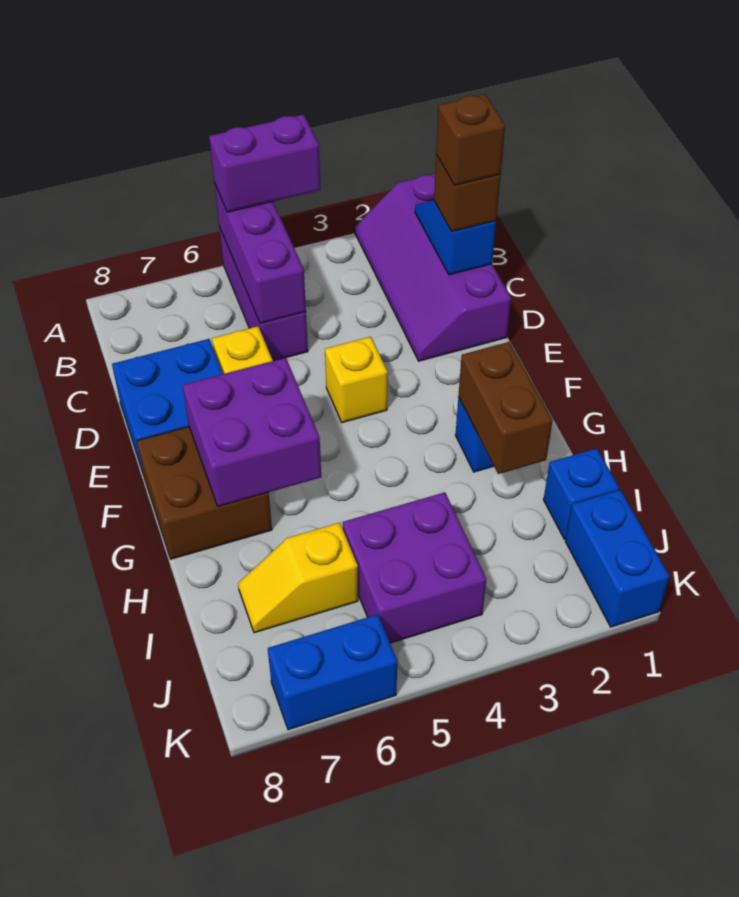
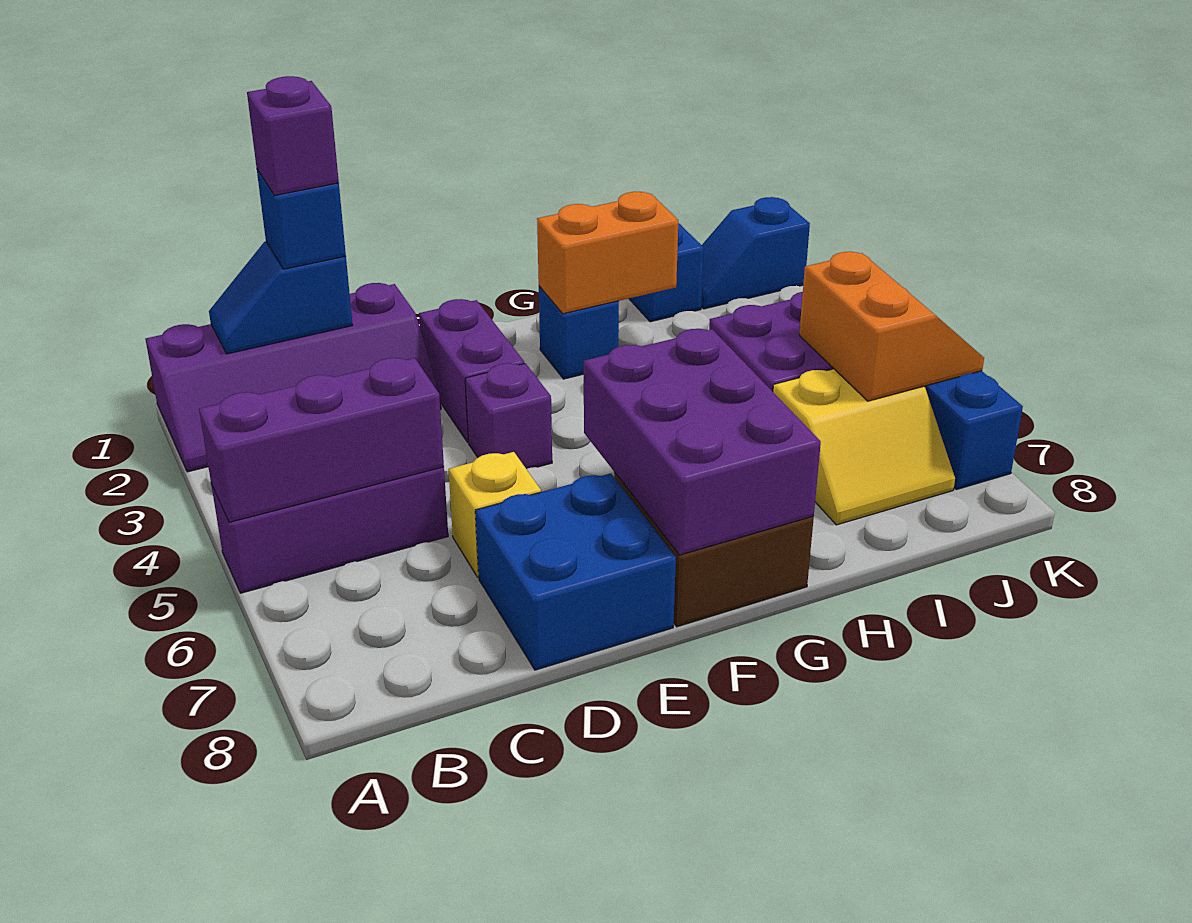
purple 1x2 brick [209,114,321,212] -> purple 1x2 brick moved to [419,299,525,443]
brown 1x1 brick [434,155,501,232] -> blue 1x1 brick [257,170,346,269]
brown 1x1 brick [436,94,505,185] -> purple 1x1 brick [247,76,339,195]
yellow 1x1 brick [325,337,388,423] -> purple 1x1 brick [465,363,552,469]
purple 2x2 brick [183,358,321,506] -> purple 2x3 brick [584,329,821,555]
brown 1x2 brick [458,342,553,474] -> orange 1x2 brick [537,192,678,314]
yellow 1x2 slope [238,523,358,633] -> yellow 2x2 slope [773,369,955,525]
blue 1x2 brick [565,490,670,627] -> blue 1x2 slope [701,197,810,309]
none -> orange 2x2 slope [799,252,984,401]

